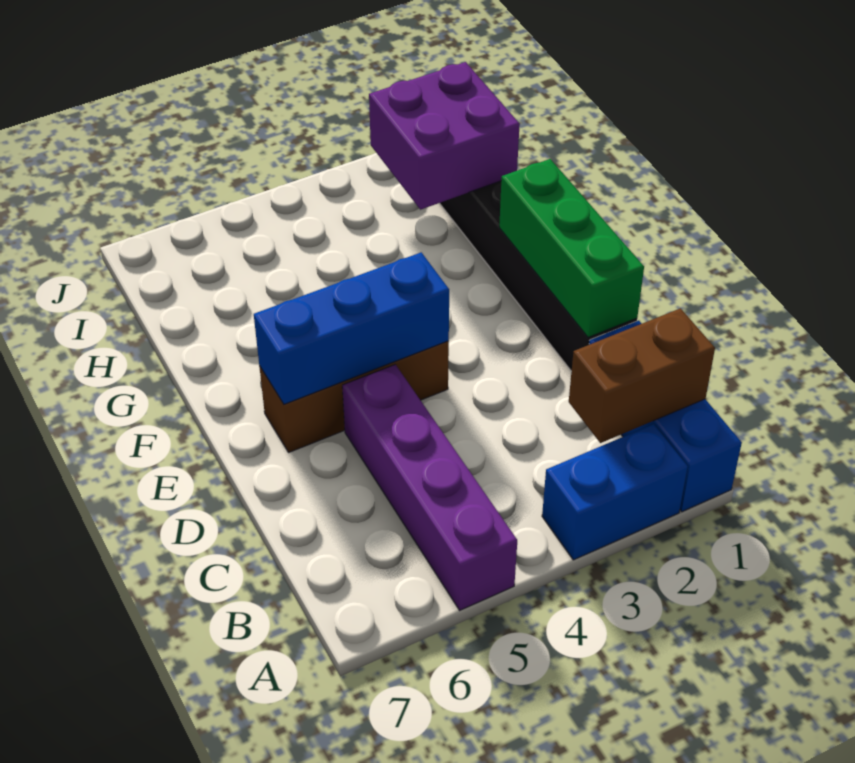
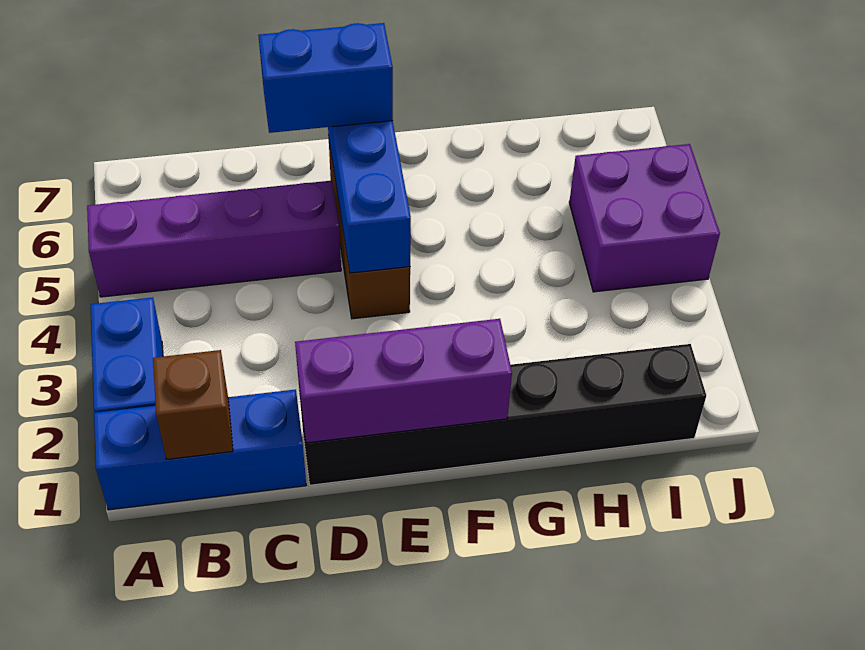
brown 1x2 brick [569,308,715,443] -> brown 1x1 brick [153,350,233,459]
green 1x3 brick [499,159,644,337] -> purple 1x3 brick [295,319,512,443]
none -> blue 1x2 brick [258,23,393,133]
purple 2x2 brick [369,62,520,210] -> purple 2x2 brick moved to [569,144,720,292]

